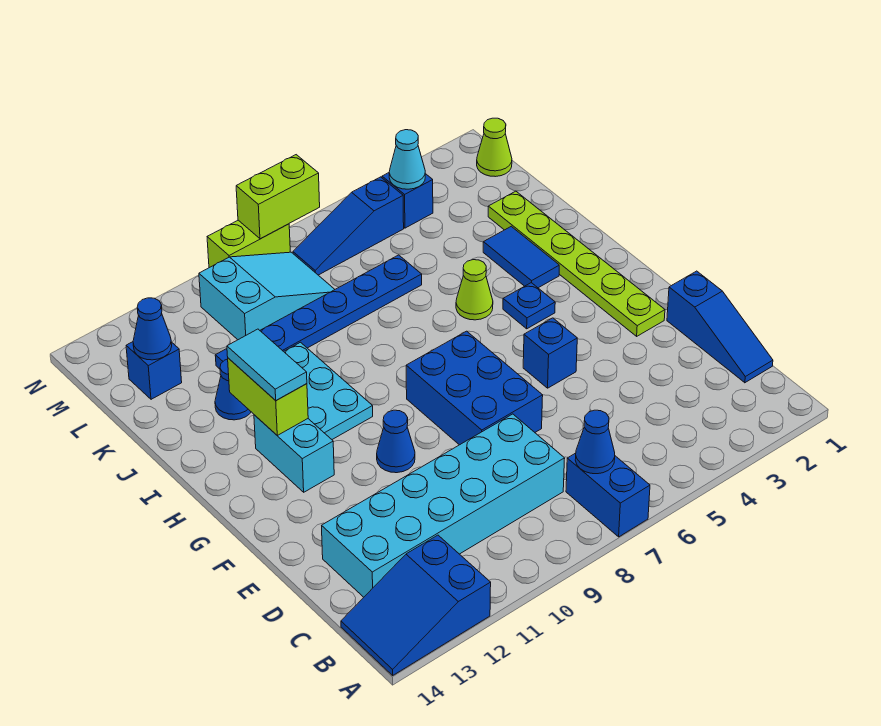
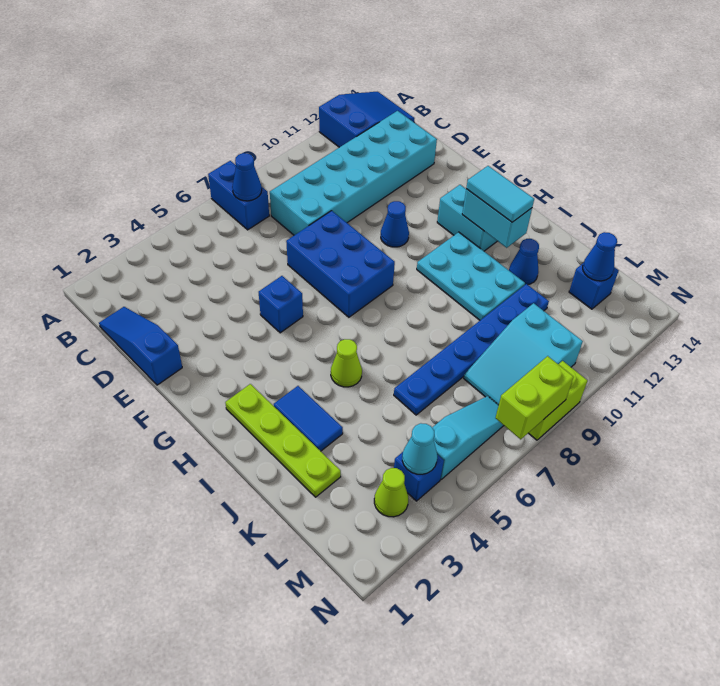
lime 1x6 plate [488,191,665,336] -> lime 1x4 plate [225,384,341,497]
blue 1x1 plate [503,283,555,329] -> none
lime 1x2 brick [228,358,308,435] -> cyan 1x2 brick [462,189,532,248]
lime 1x1 cone [477,118,512,177] -> lime 1x1 cone moved to [374,468,408,517]
blue 1x3 slope [293,177,404,275] -> cyan 1x3 slope [432,396,504,479]

